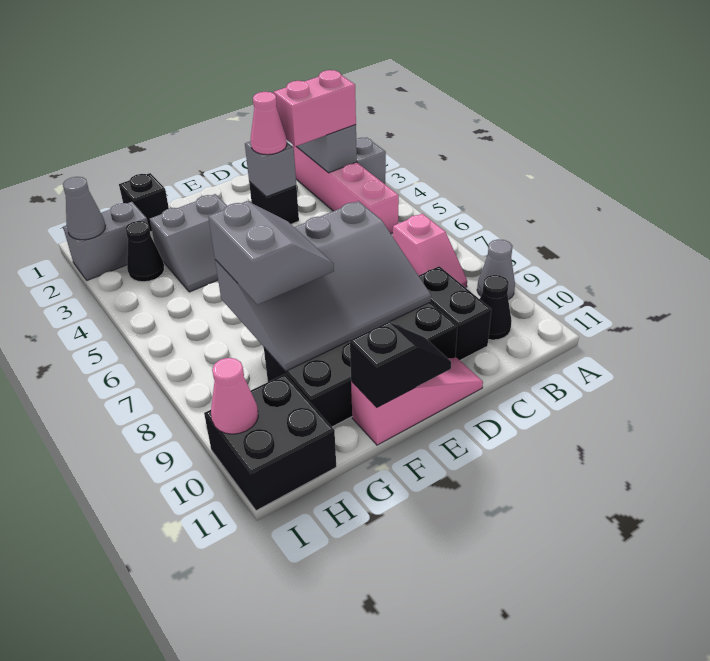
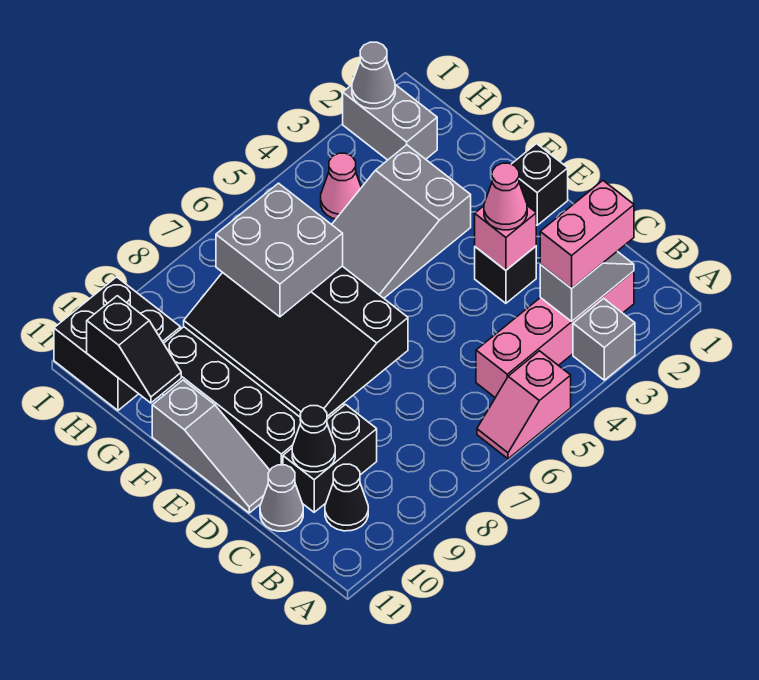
grey 1x1 cone [477,239,515,300] -> grey 1x1 cone moved to [260,465,303,531]
pink 1x2 brick [273,70,356,146] -> pink 1x2 brick turned to [540,181,634,289]
pink 1x2 slope [393,214,467,288] -> pink 1x2 slope moved to [477,351,571,459]
grey 1x1 brick [245,141,296,197] -> pink 1x1 brick [475,206,536,270]
grey 3x4 slope [215,201,431,371] -> black 3x4 slope [184,266,408,417]
pink 1x3 slope [351,358,483,445] -> grey 1x3 slope [152,380,270,513]
black 1x2 slope [350,322,451,407] -> black 1x2 slope moved to [87,296,181,403]
grey 2x2 slope [150,194,227,292] -> grey 2x3 slope [332,145,471,298]
grey 2x2 slope [208,201,334,304] -> grey 2x2 brick [216,183,343,317]
black 1x1 brick [119,173,169,232] -> black 1x1 brick moved to [512,144,568,225]
black 1x1 cone [125,221,164,282] -> black 1x1 cone moved to [292,406,335,472]
pink 1x1 cone [211,358,258,434] -> pink 1x1 cone moved to [321,153,361,219]

